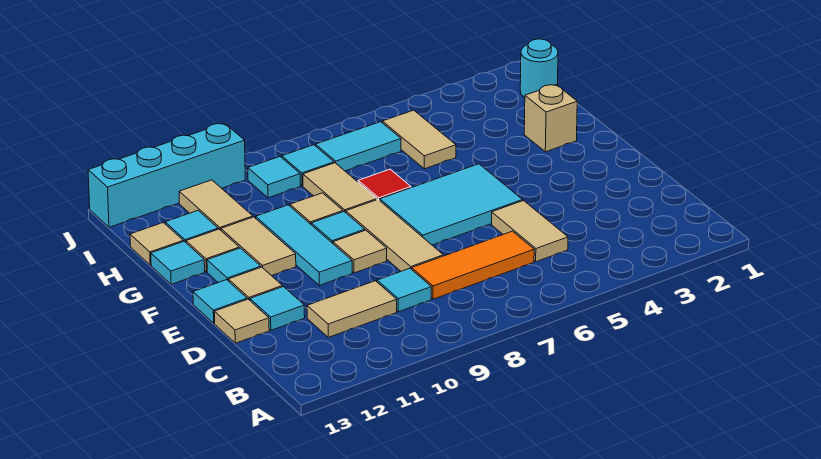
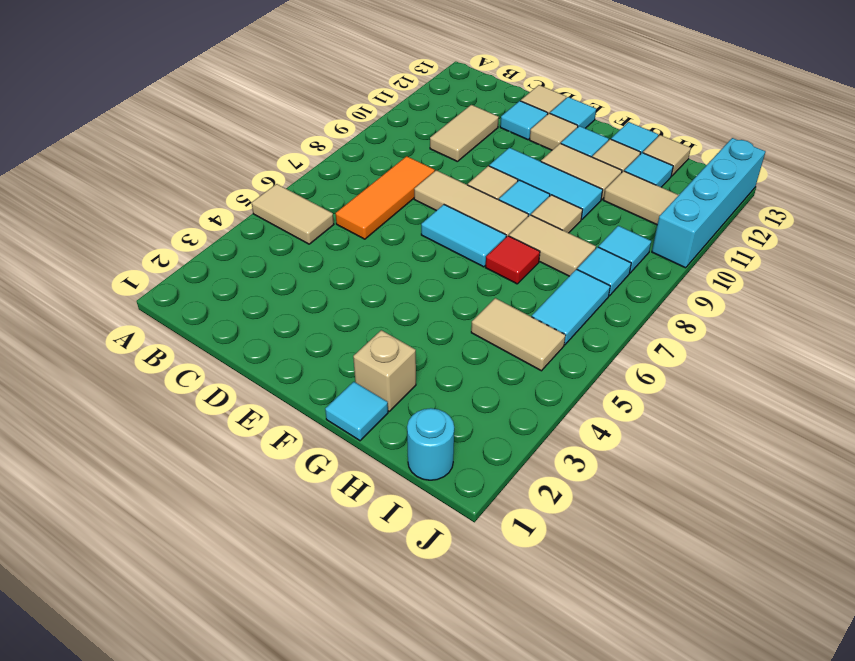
tan 1x2 tile [492,201,568,262] -> tan 1x2 tile moved to [252,184,334,244]
cyan 1x1 tile [377,268,431,312] -> cyan 1x1 tile moved to [325,382,388,441]
cyan 2x3 tile [380,164,523,245] -> cyan 1x2 tile [421,205,506,267]

